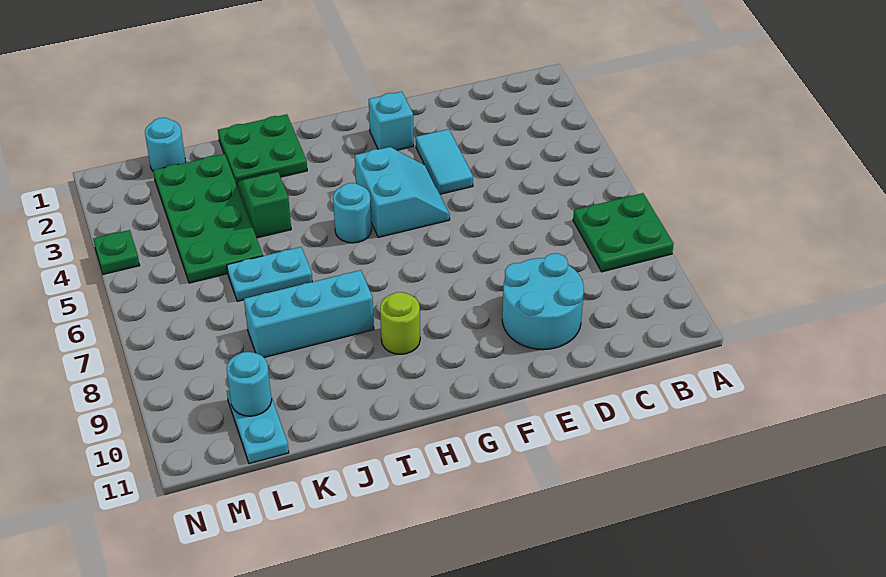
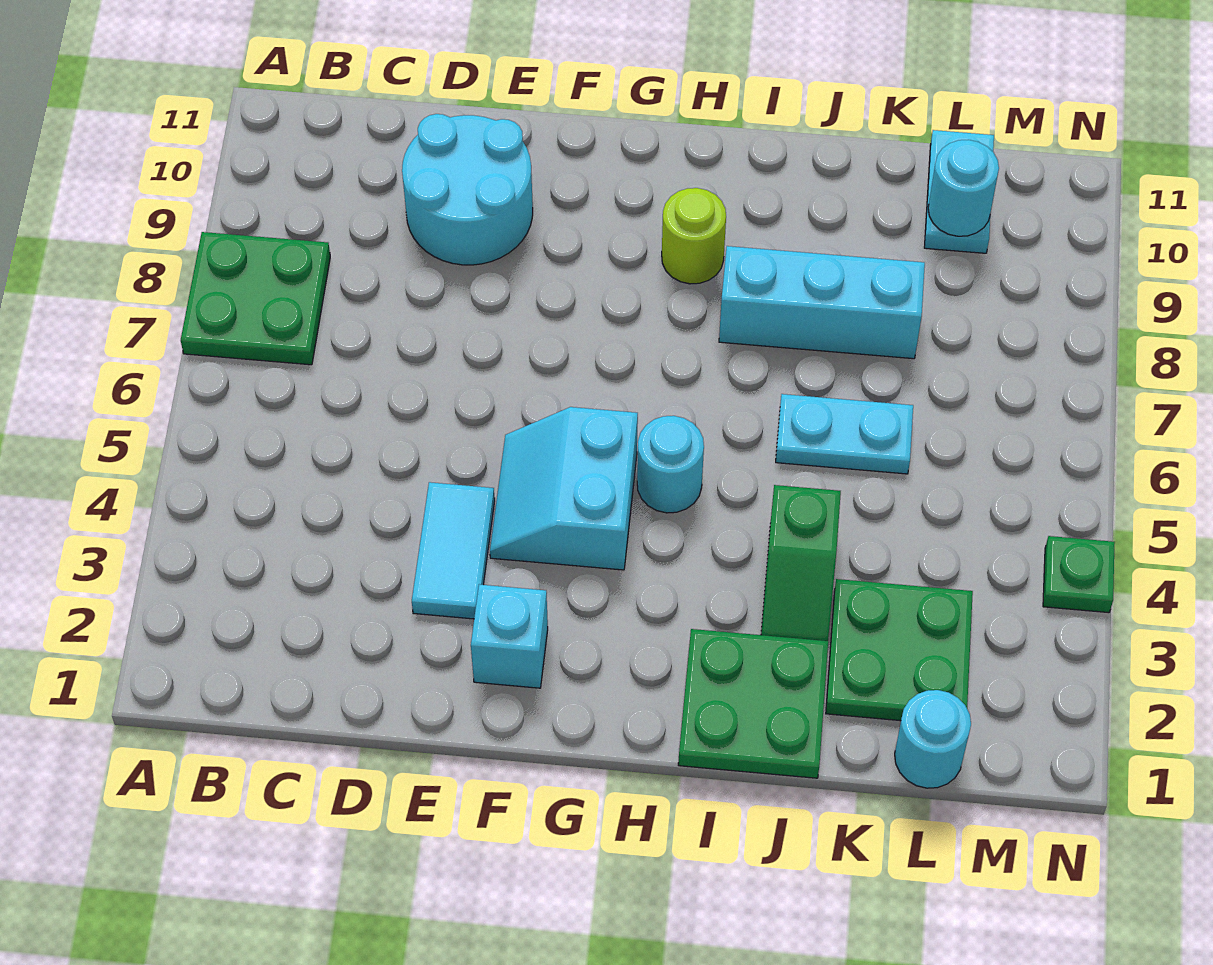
green 2x4 plate [153,154,263,283] -> green 2x2 plate [826,579,973,721]

